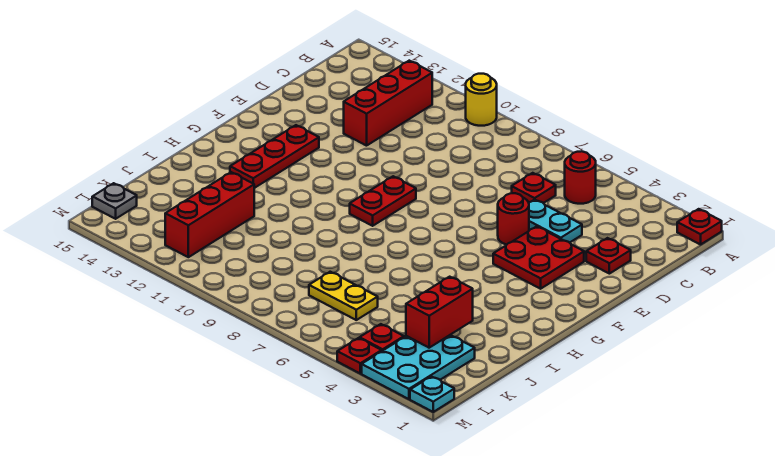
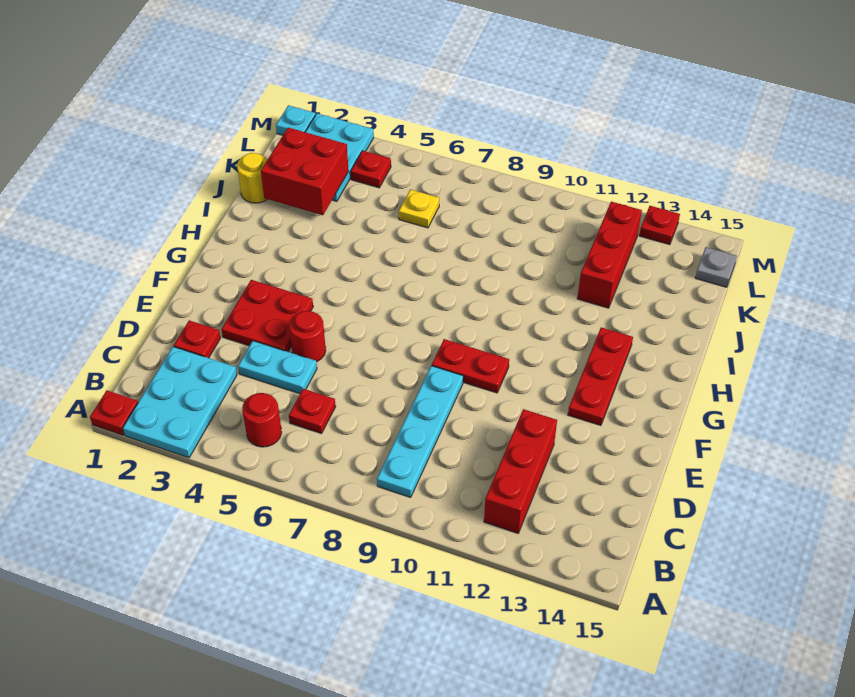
none -> cyan 2x3 plate [123,347,237,458]
yellow 1x1 round brick [466,74,497,126] -> yellow 1x1 round brick moved to [237,153,267,203]
none -> cyan 1x4 plate [377,366,463,497]
red 1x2 plate [350,176,416,226] -> red 1x2 plate turned to [432,339,509,393]
red 1x2 brick [406,277,473,348] -> red 2x2 brick [261,128,349,215]
yellow 1x2 plate [309,272,378,320] -> yellow 1x1 plate [399,190,439,228]
red 1x1 plate [337,338,382,374] -> red 1x1 plate moved to [639,206,680,245]

